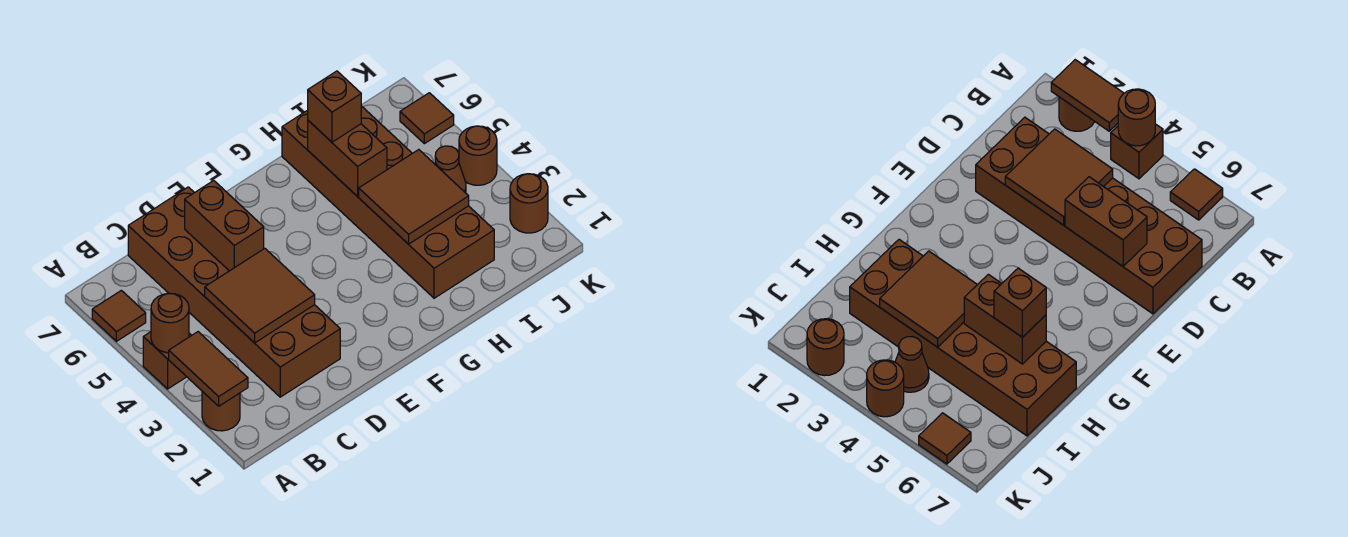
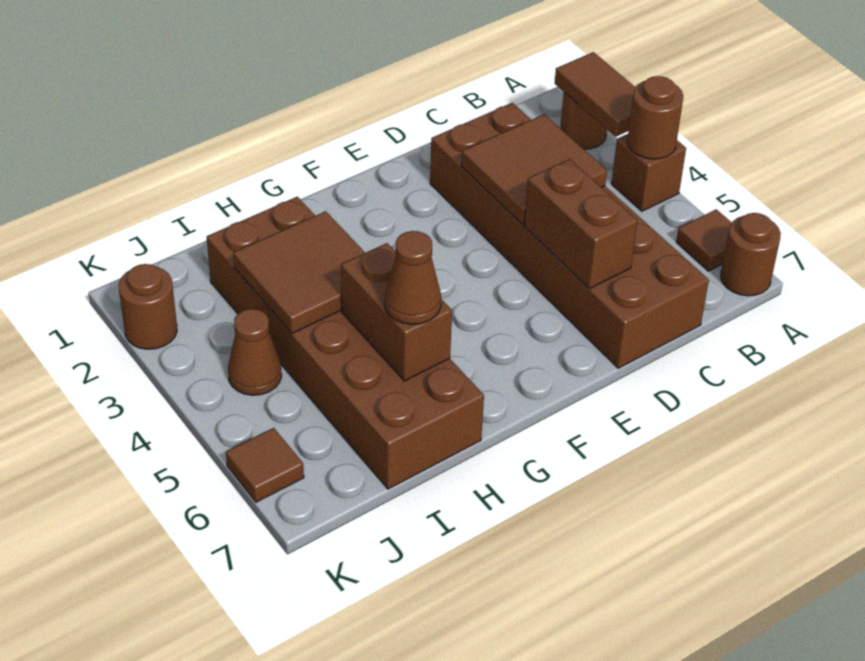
brown 1x1 brick [308,71,361,142] -> brown 1x1 cone [384,231,441,324]
brown 1x1 round brick [459,126,497,185] -> brown 1x1 round brick moved to [721,213,781,296]

